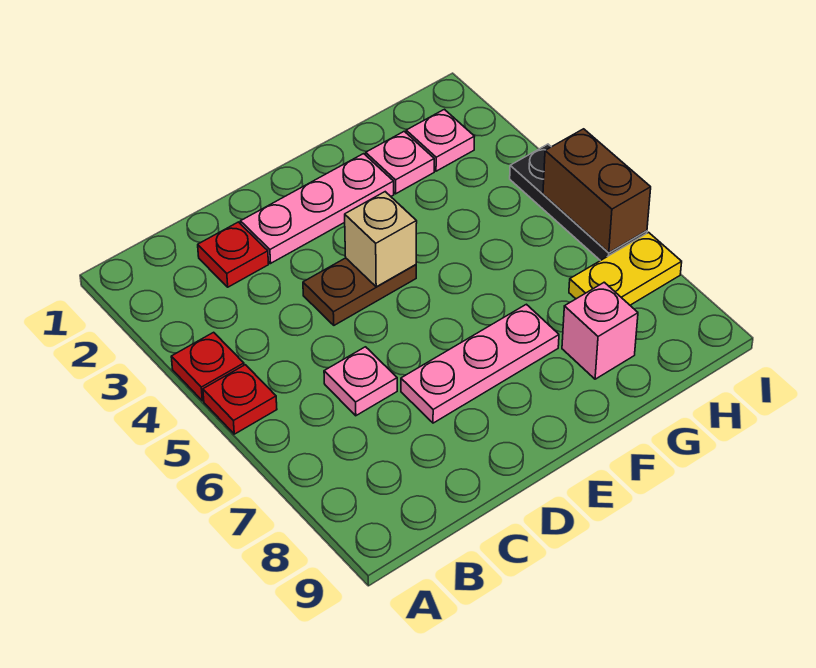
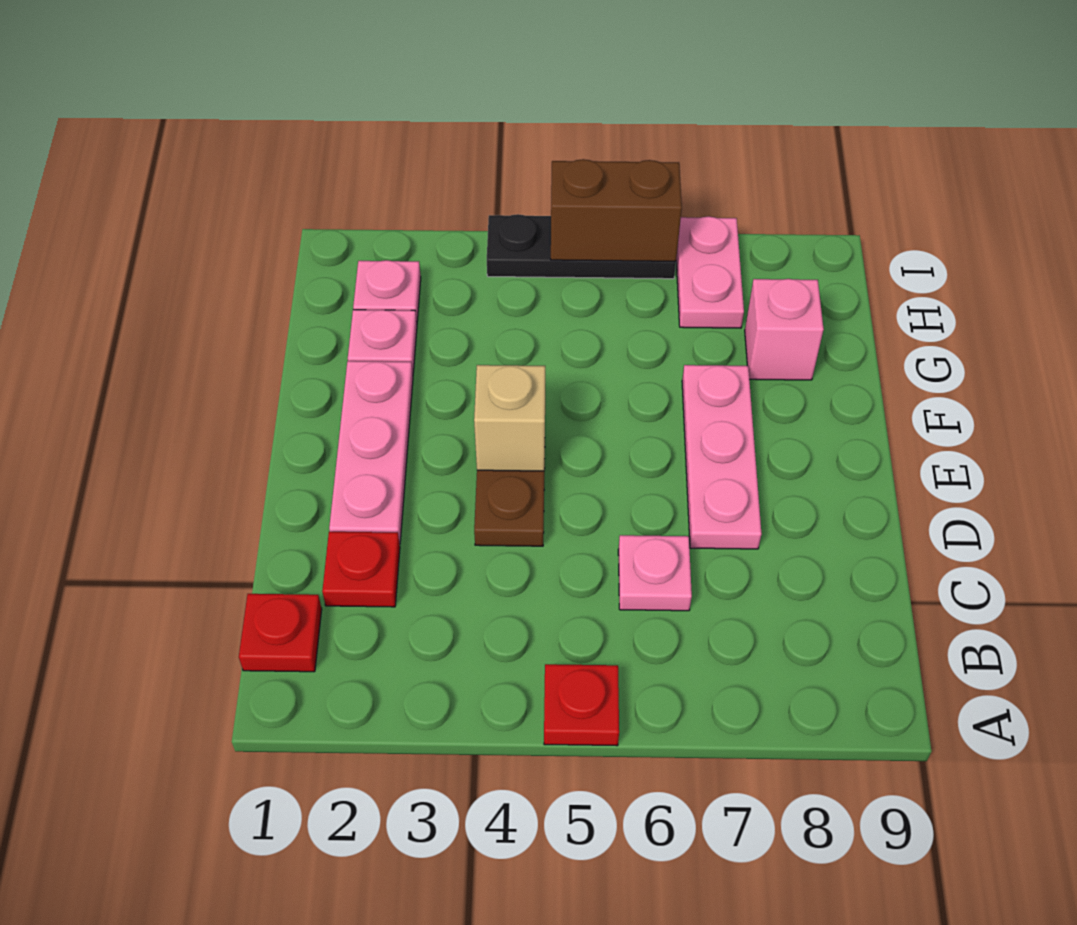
red 1x1 plate [171,332,244,401] -> red 1x1 plate moved to [239,594,322,672]
yellow 1x2 plate [569,232,682,305] -> pink 1x2 plate [676,216,744,328]

